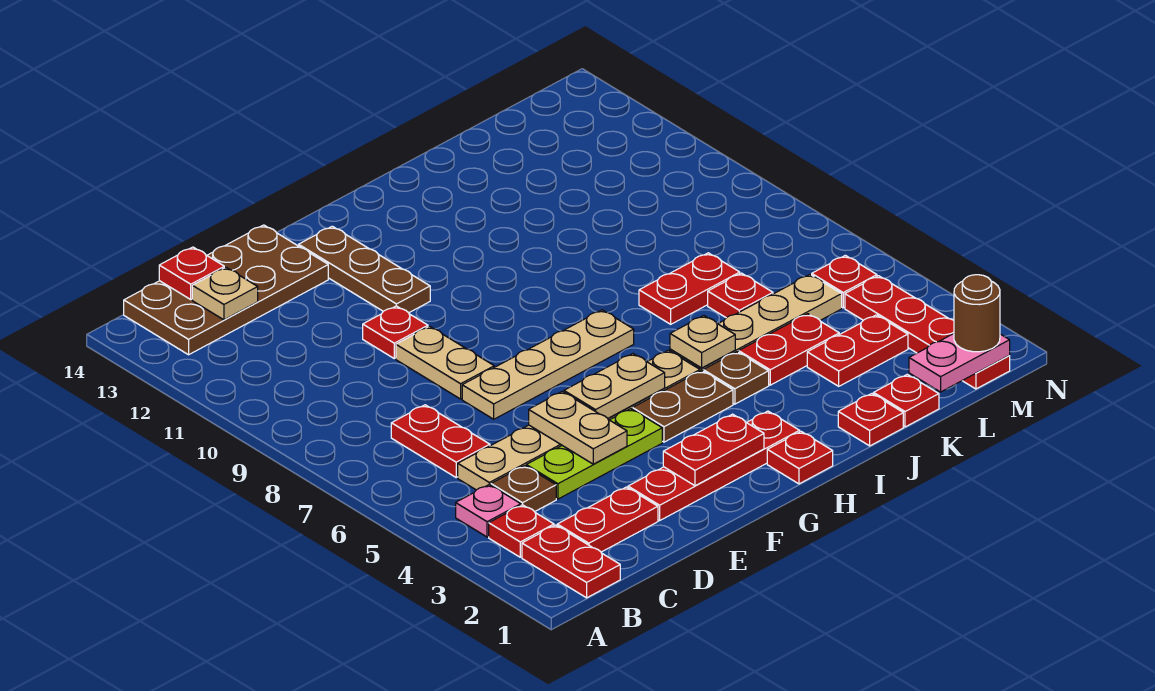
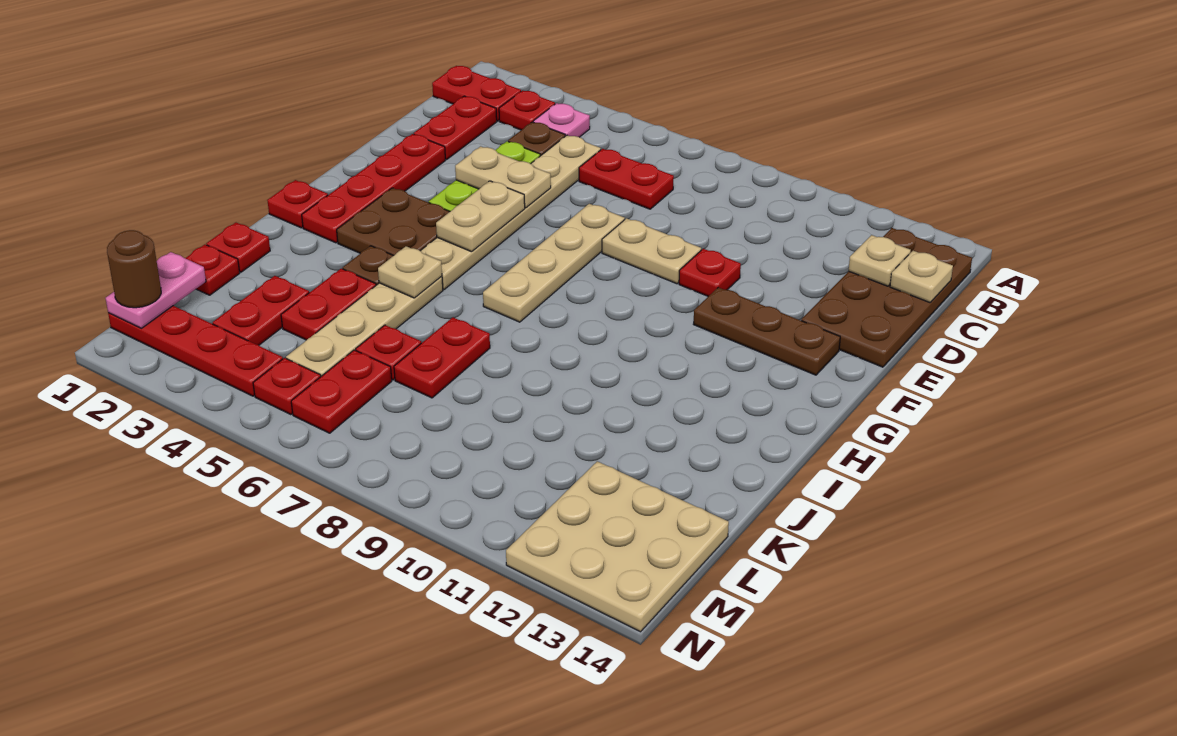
red 1x1 plate [159,247,224,299] -> tan 1x1 plate [890,251,953,303]
red 1x2 plate [663,414,764,486] -> red 1x2 plate moved to [291,350,392,433]
brown 1x2 plate [633,371,733,442] -> brown 2x2 plate [337,188,450,256]
none -> tan 3x3 plate [506,461,729,632]

